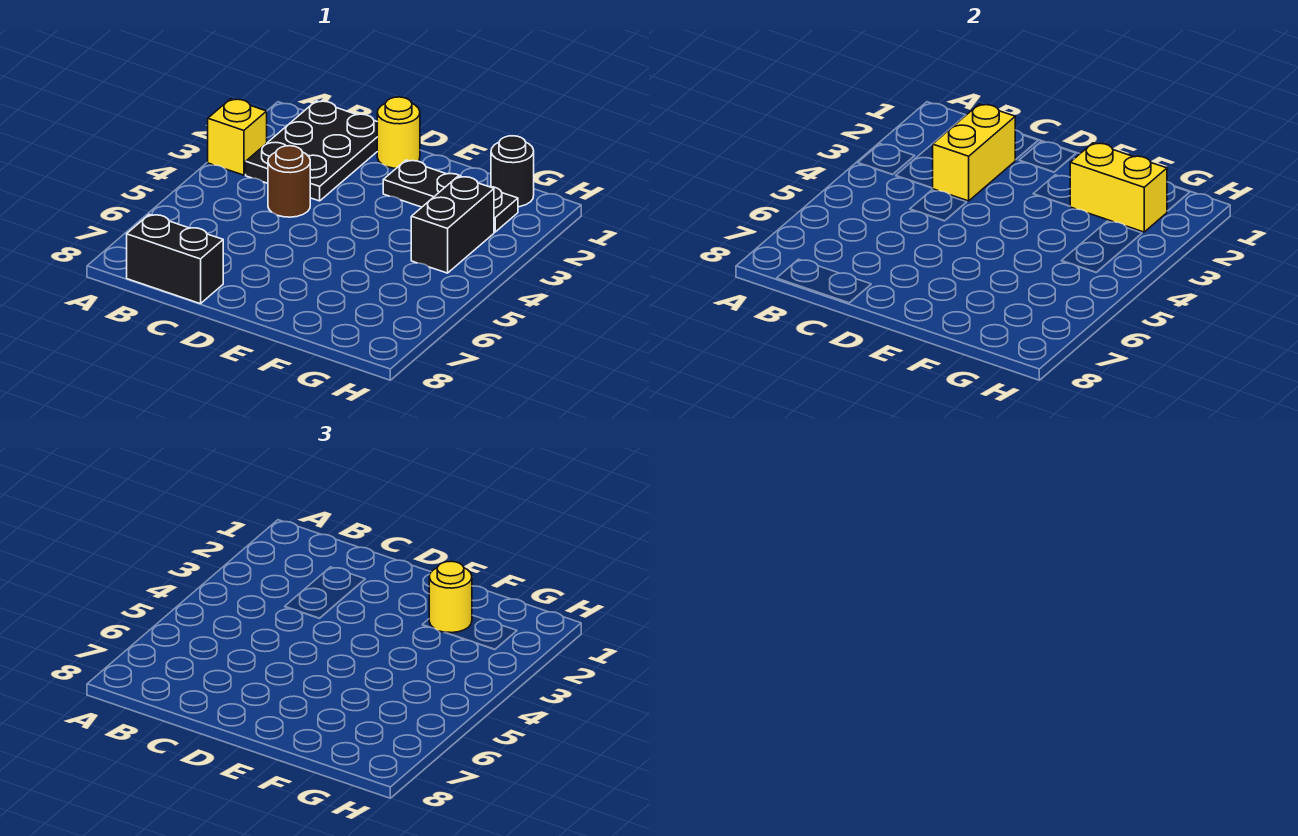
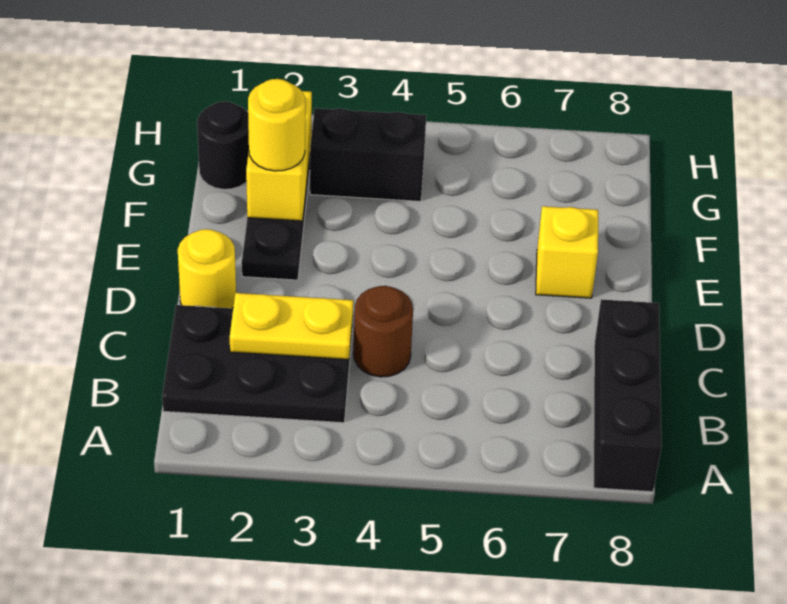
yellow 1x1 brick [208,99,267,175] -> yellow 1x1 brick moved to [536,206,598,298]
black 1x2 brick [127,214,223,304] -> black 1x3 brick [594,299,661,492]
yellow 1x2 brick [933,104,1015,201] -> yellow 1x2 plate [230,293,353,360]

